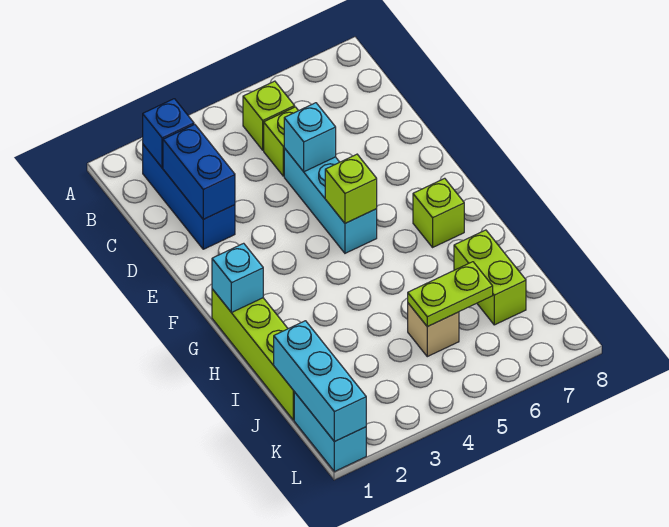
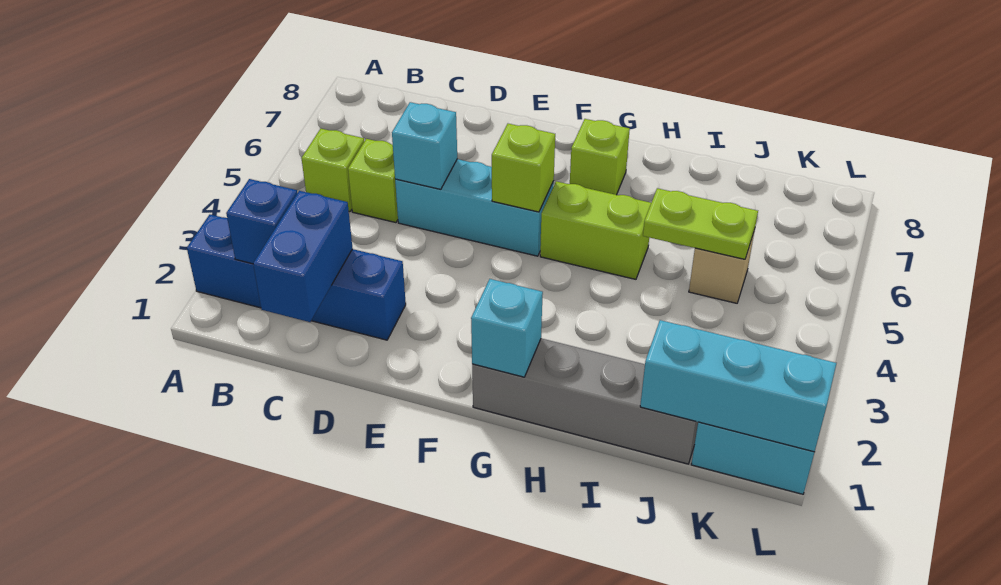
blue 1x3 brick [143,145,235,249] -> blue 1x4 brick [187,215,406,340]
blue 1x2 brick [163,124,235,219] -> blue 1x2 brick turned to [253,191,353,322]
lime 1x4 brick [212,289,294,420] -> grey 1x4 brick [472,338,698,464]
lime 1x2 brick [454,230,526,325] -> lime 1x2 brick moved to [540,181,651,279]
lime 1x2 plate [408,262,493,327] -> lime 1x2 plate turned to [643,188,758,259]

